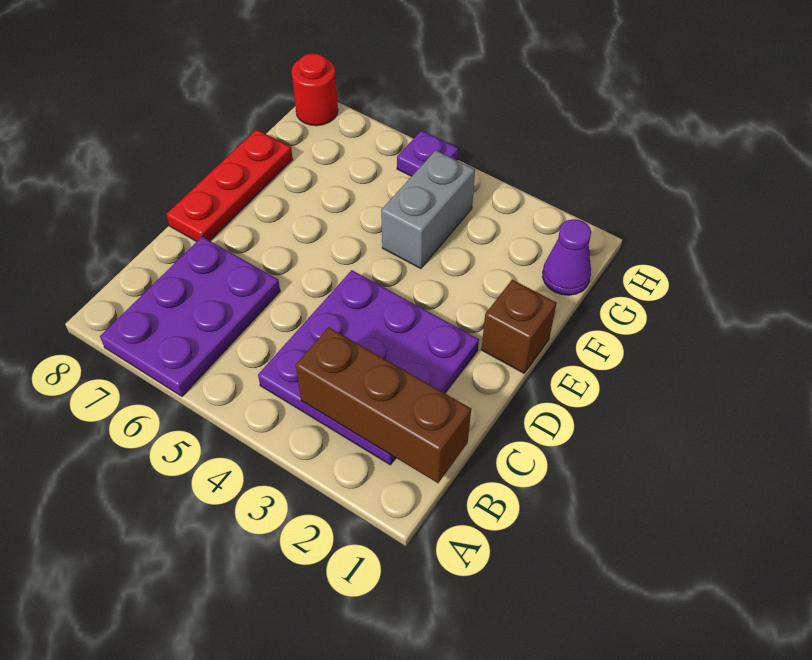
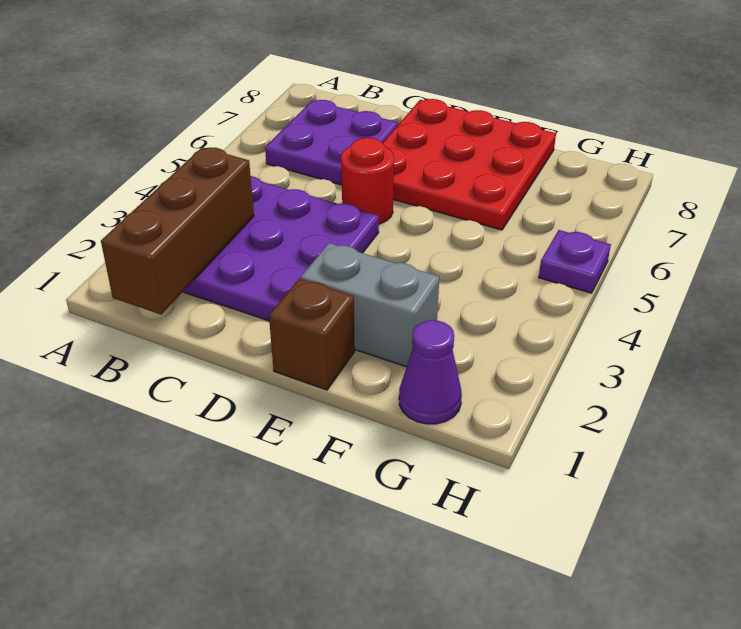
purple 2x3 plate [100,237,280,396] -> purple 2x2 plate [265,100,398,185]
red 1x3 plate [166,130,293,241] -> red 3x3 plate [383,99,556,230]
grey 1x2 brick [381,150,475,269] -> grey 1x2 brick moved to [301,243,439,367]
red 1x1 round brick [292,53,338,126] -> red 1x1 round brick moved to [341,138,394,224]

